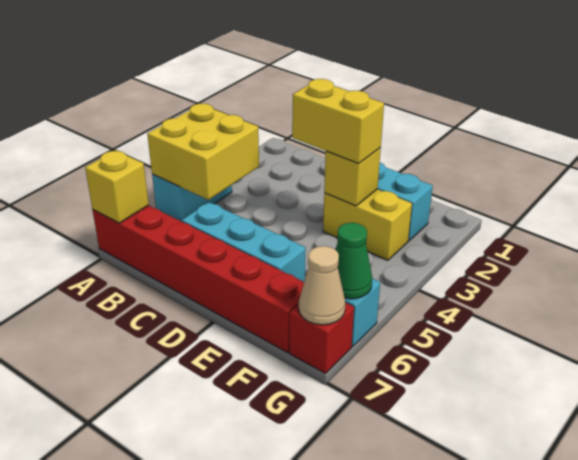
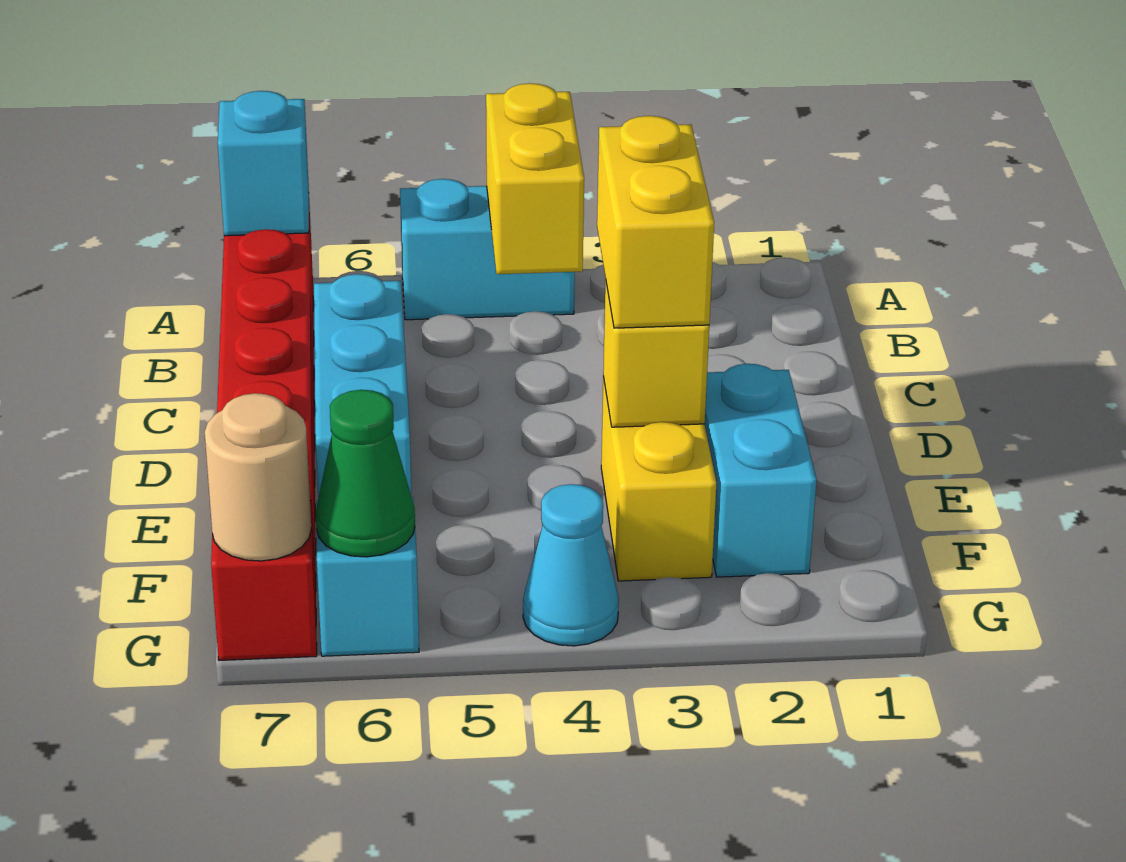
yellow 2x2 brick [147,103,259,200] -> yellow 1x2 brick [486,83,584,274]
yellow 1x1 brick [85,151,149,223] -> cyan 1x1 brick [218,91,309,236]
none -> cyan 1x1 cone [523,484,619,646]
tan 1x1 cone [299,246,345,325] -> tan 1x1 round brick [205,393,311,561]

